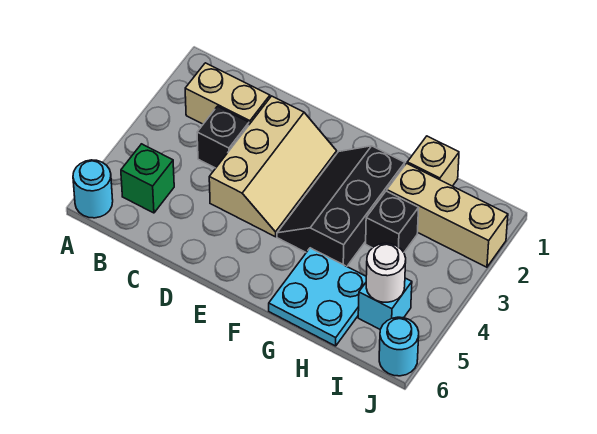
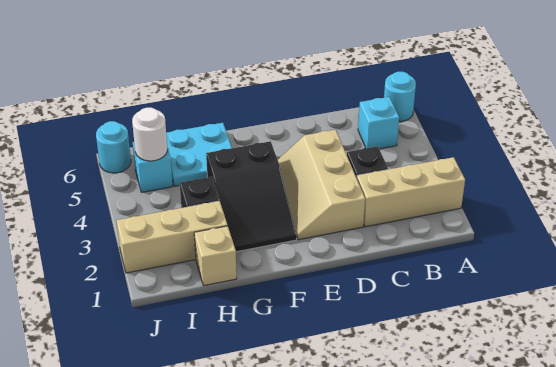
tan 1x2 brick [185,63,270,124] -> tan 1x3 brick [357,157,465,227]
green 1x1 brick [121,144,174,213] -> cyan 1x1 brick [358,97,399,149]
black 2x3 slope [277,146,405,266] -> black 2x3 slope turned to [206,141,297,252]

